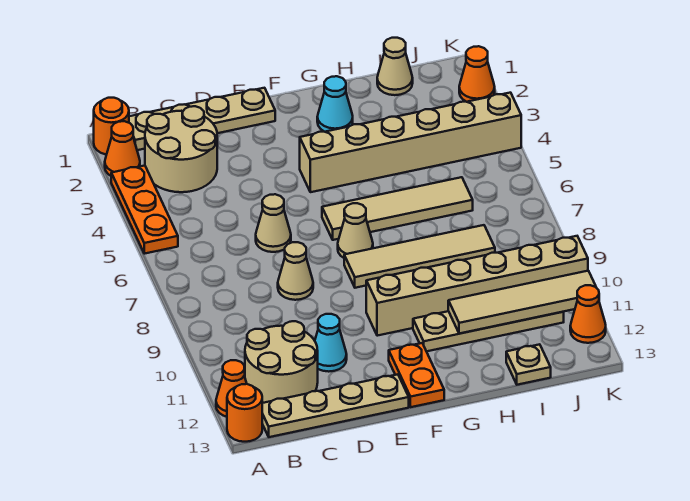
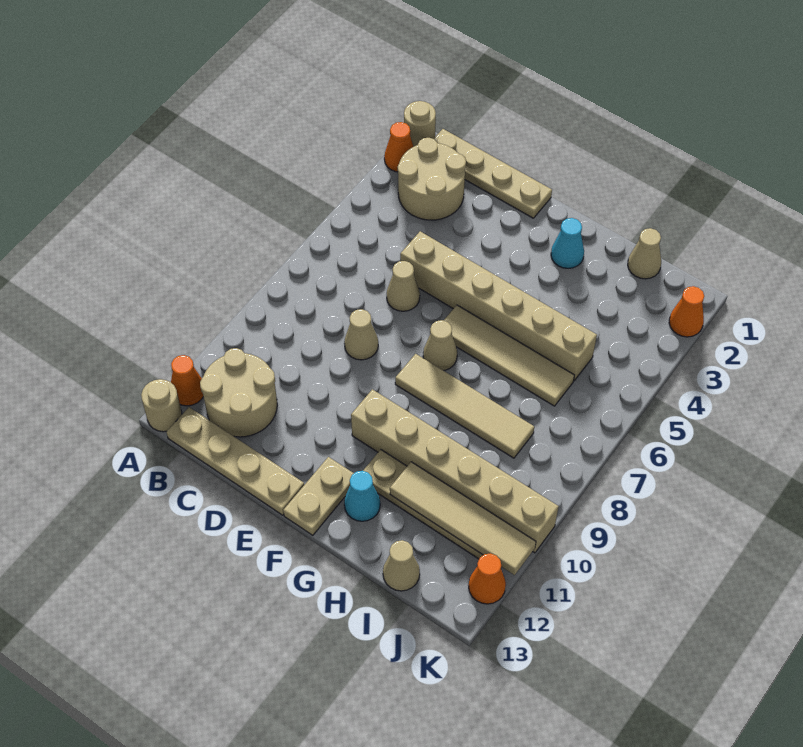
orange 1x1 round brick [94,98,129,155] -> tan 1x1 round brick [404,101,436,146]
orange 1x3 plate [111,166,178,254] -> none
orange 1x1 round brick [227,384,262,442] -> tan 1x1 round brick [141,379,182,432]
cyan 1x1 cone [315,314,347,372] -> cyan 1x1 cone moved to [344,471,380,521]
tan 1x6 brick [300,93,521,192] -> tan 1x6 brick moved to [400,231,597,381]
orange 1x2 plate [389,343,444,407] -> tan 1x2 plate [283,457,354,535]
tan 1x1 plate [506,344,551,385] -> tan 1x1 cone [383,540,420,591]

